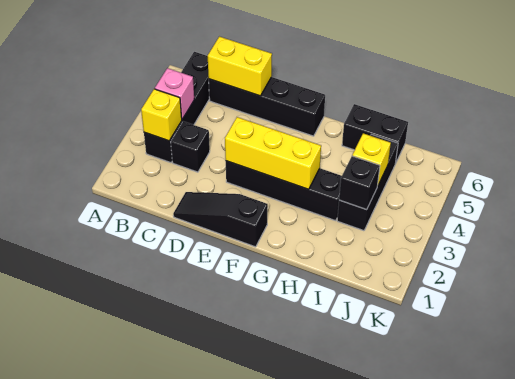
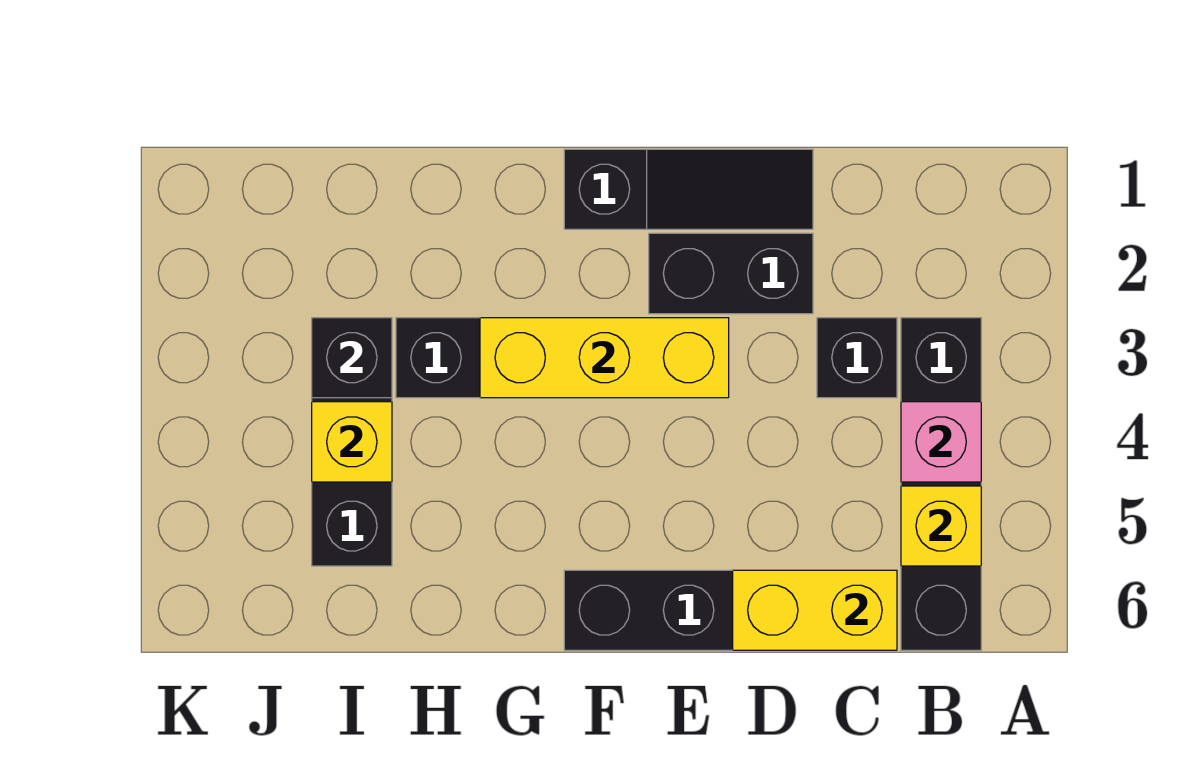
yellow 1x1 brick [141,89,182,141] -> yellow 1x1 brick moved to [901,486,981,566]
black 1x2 brick [342,104,408,164] -> black 1x2 brick moved to [649,233,813,314]

